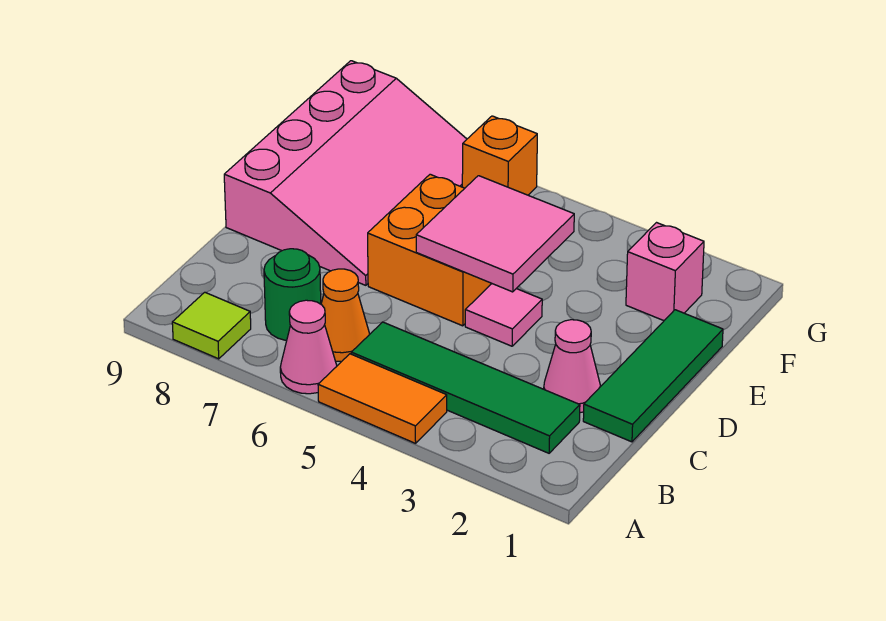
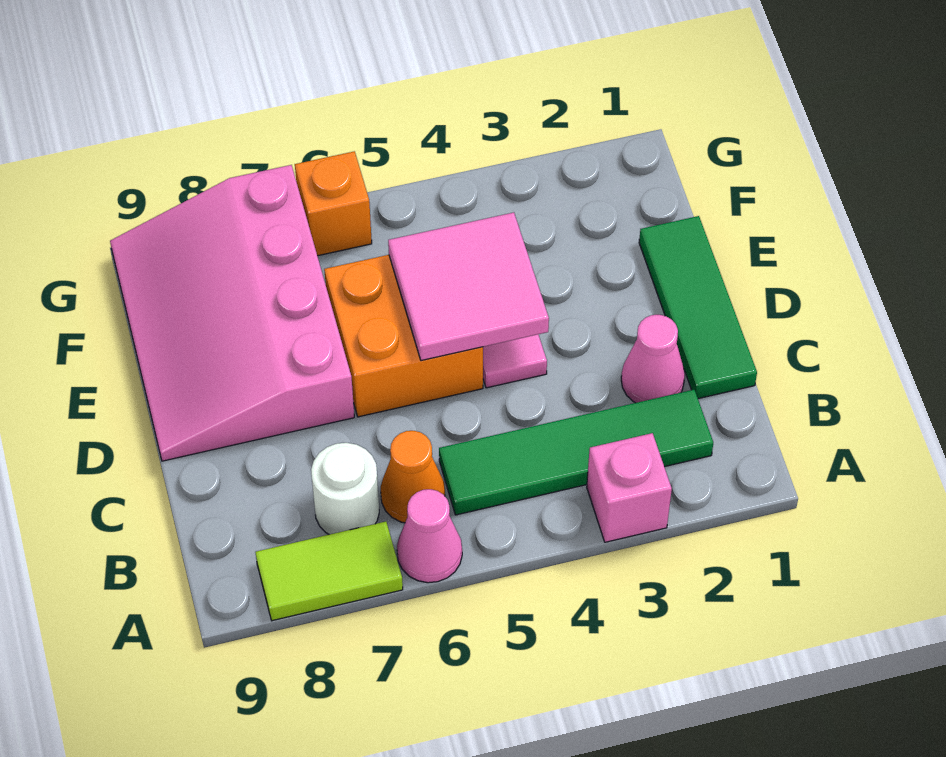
orange 1x2 tile [318,354,447,443] -> none
lime 1x1 tile [172,292,251,359] -> lime 1x2 tile [255,522,403,621]
green 1x1 round brick [264,249,321,341] -> white 1x1 round brick [311,443,379,535]
pink 3x4 slope [224,61,467,285] -> pink 3x4 slope turned to [110,165,354,461]
pink 1x1 brick [626,223,704,321] -> pink 1x1 brick moved to [587,433,672,542]

